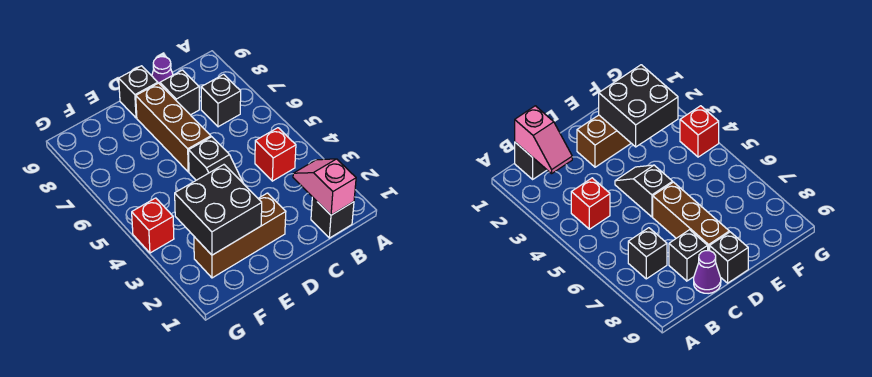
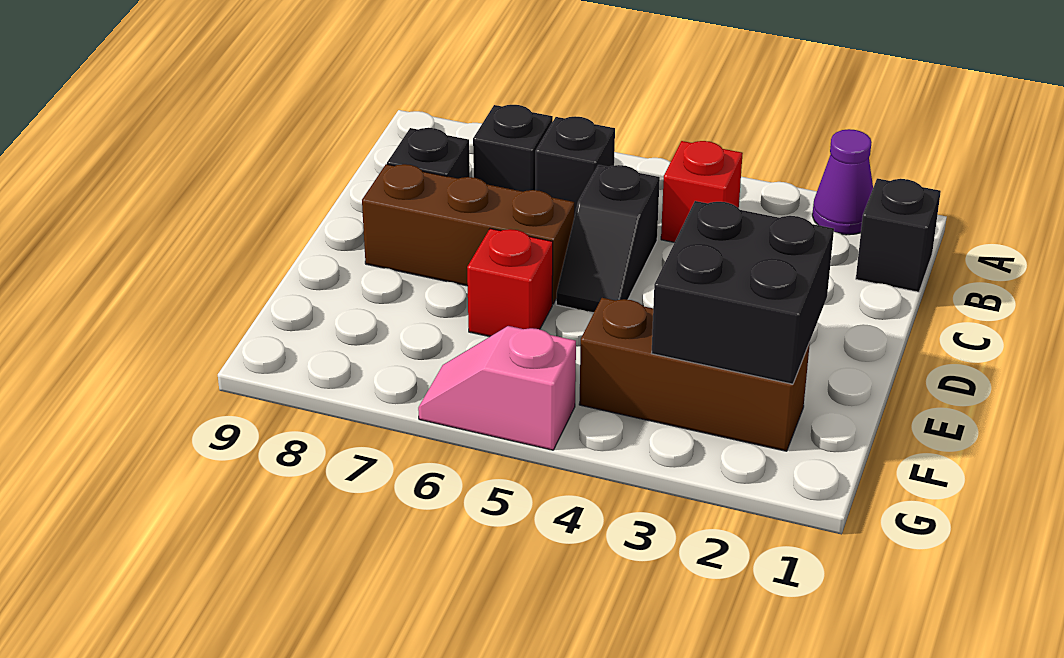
pink 1x2 slope [293,159,356,215] -> pink 1x2 slope moved to [418,326,576,450]
purple 1x1 cone [152,57,173,84] -> purple 1x1 cone moved to [812,129,873,235]
brown 1x3 brick [194,193,286,278] -> brown 1x3 brick turned to [579,298,810,451]
black 1x2 slope [189,137,243,183] -> black 1x2 slope turned to [556,165,660,313]
black 1x1 brick [119,66,158,118] -> black 1x1 brick moved to [536,116,615,217]
red 1x1 brick [132,198,174,253] -> red 1x1 brick moved to [467,229,553,337]

